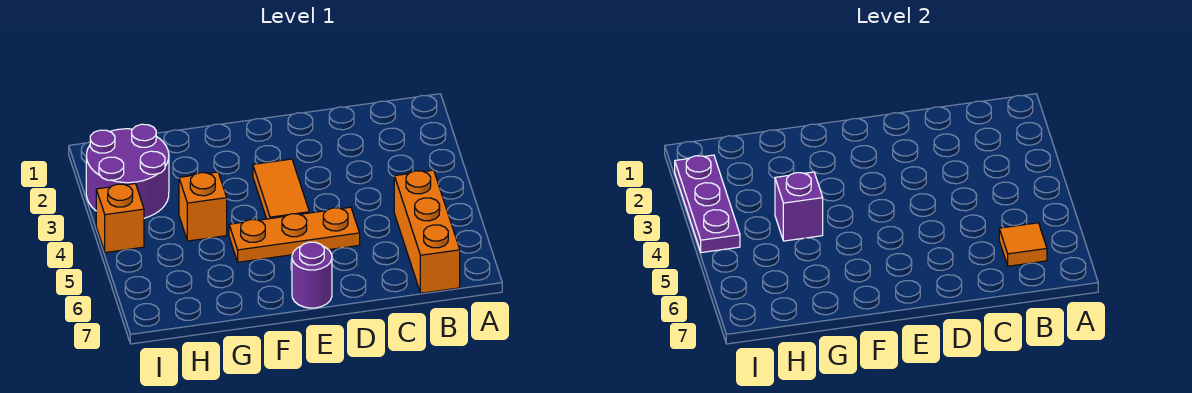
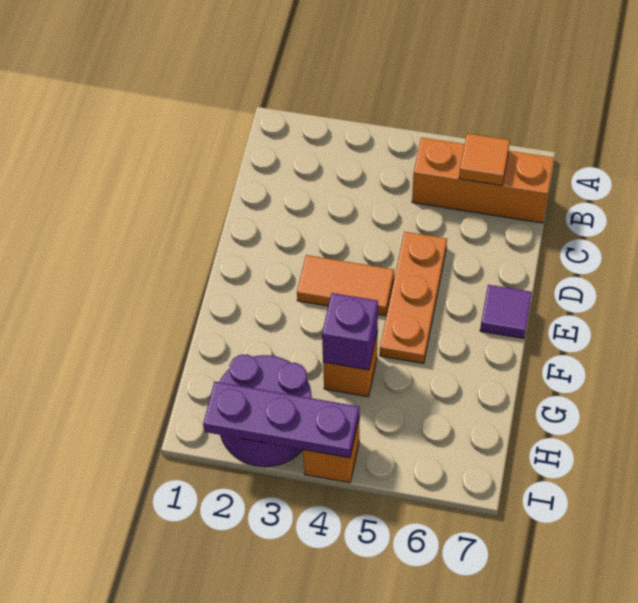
purple 1x1 round brick [292,242,332,308] -> purple 1x1 tile [480,285,532,339]

